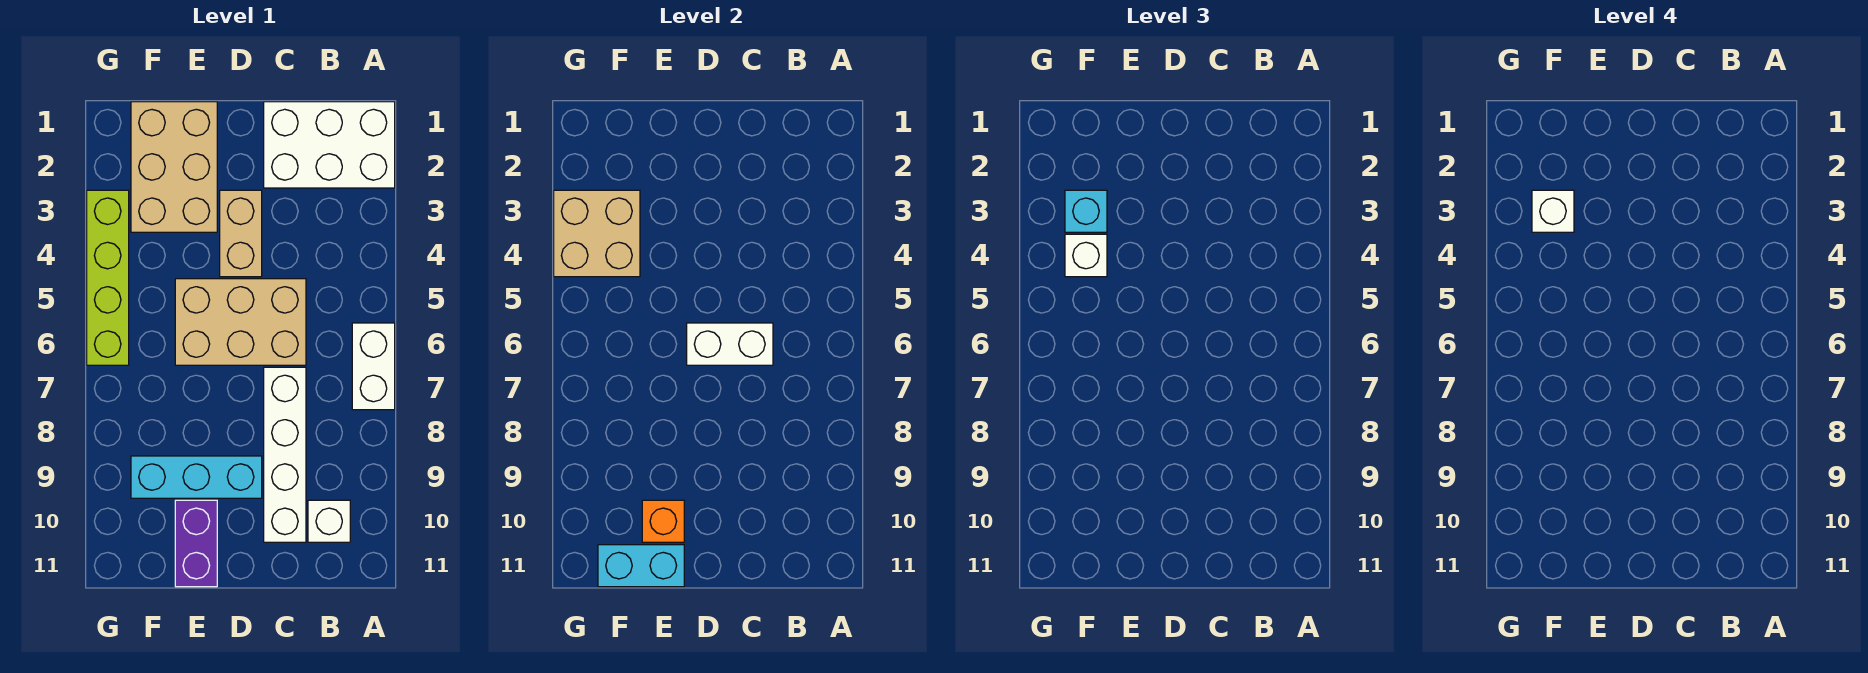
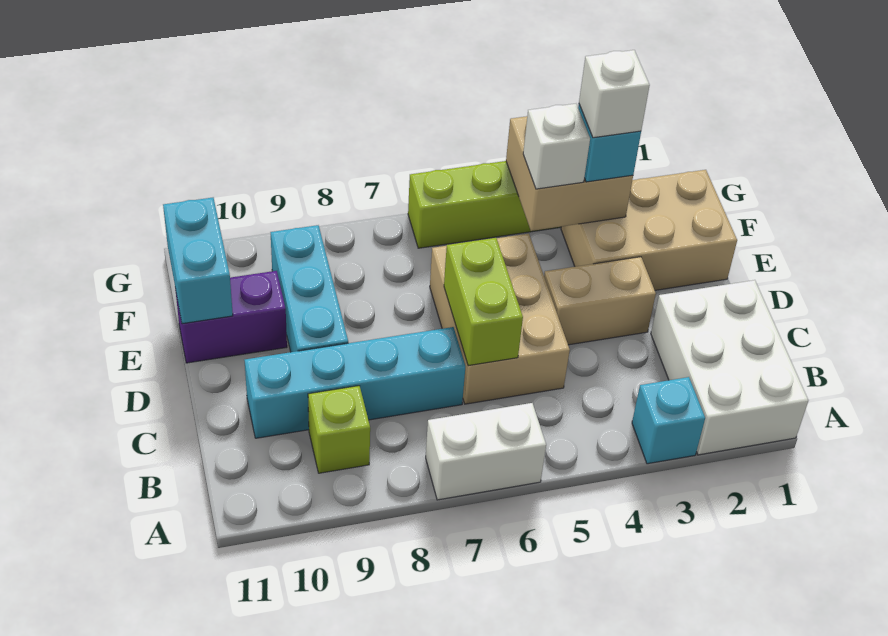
none -> cyan 1x1 brick [632,377,705,464]
none -> lime 1x1 brick [308,386,370,473]
white 1x1 brick [308,500,350,542] -> none
white 1x2 brick [687,323,773,365] -> lime 1x2 brick [444,238,523,366]
white 1x4 brick [264,367,306,542] -> cyan 1x4 brick [245,327,466,438]
orange 1x1 brick [642,500,684,542] -> none

